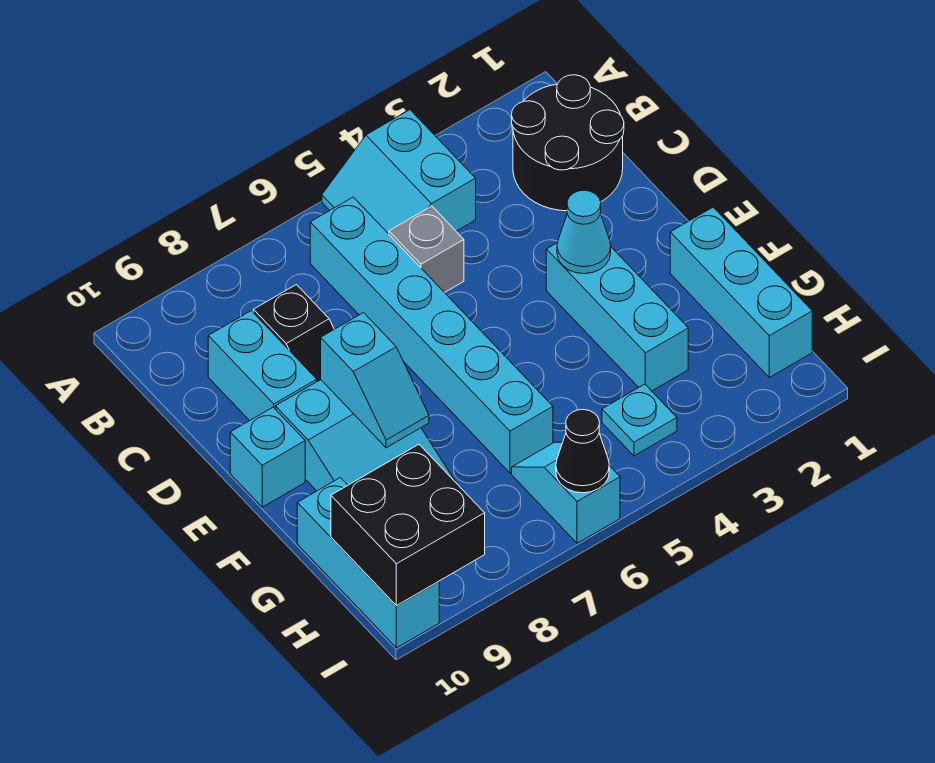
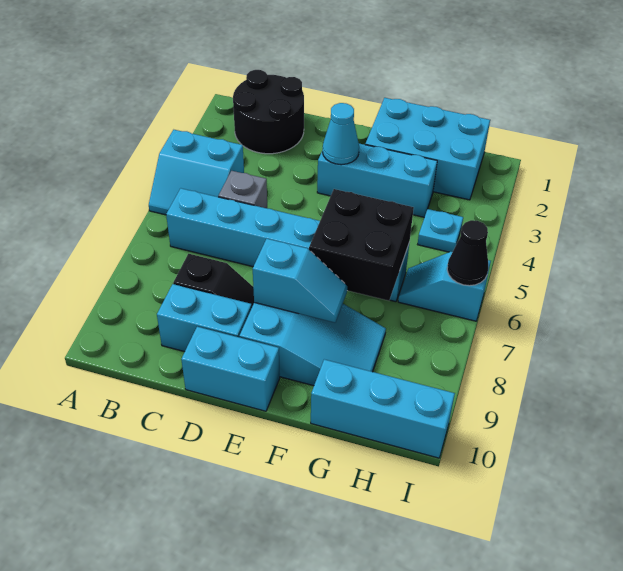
cyan 1x1 brick [230,407,305,507] -> cyan 1x2 brick [181,327,280,411]
cyan 1x3 brick [670,207,812,377] -> cyan 2x3 brick [365,98,490,200]
black 2x2 brick [331,444,485,606] -> black 2x2 brick moved to [309,189,414,301]

